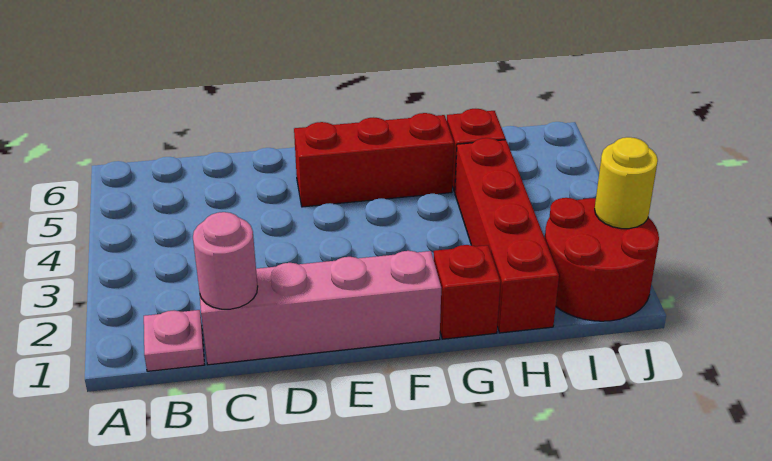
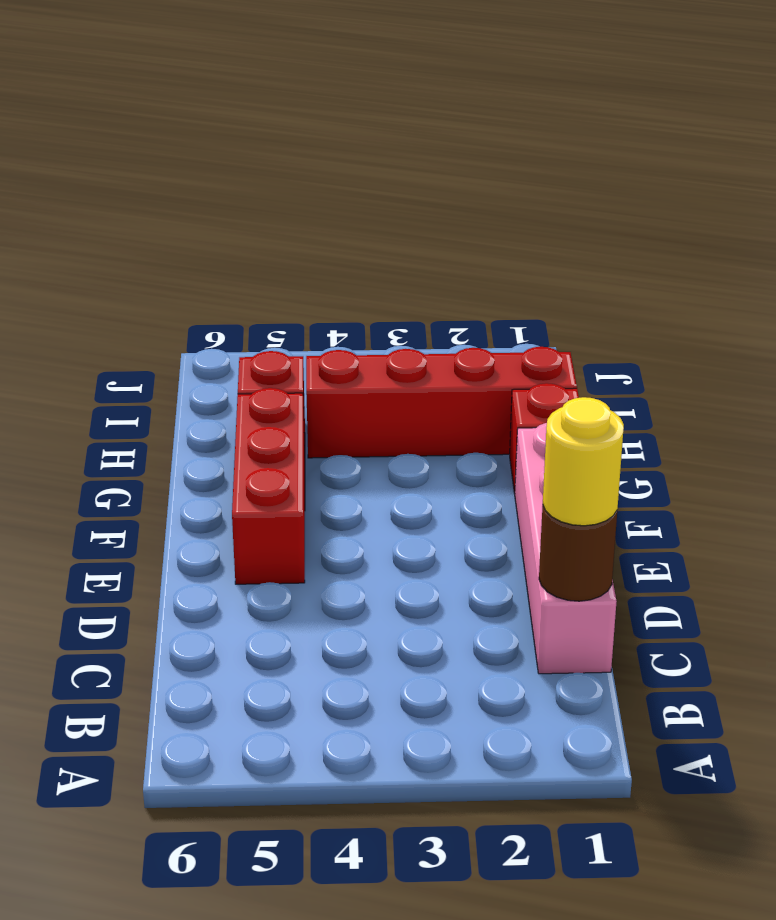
pink 1x1 plate [144,310,204,371] -> none
pink 1x1 round brick [193,212,258,309] -> brown 1x1 round brick [539,506,617,601]
red 2x2 round brick [545,198,659,321] -> none
yellow 1x1 round brick [595,137,658,229] -> yellow 1x1 round brick moved to [543,397,624,526]

